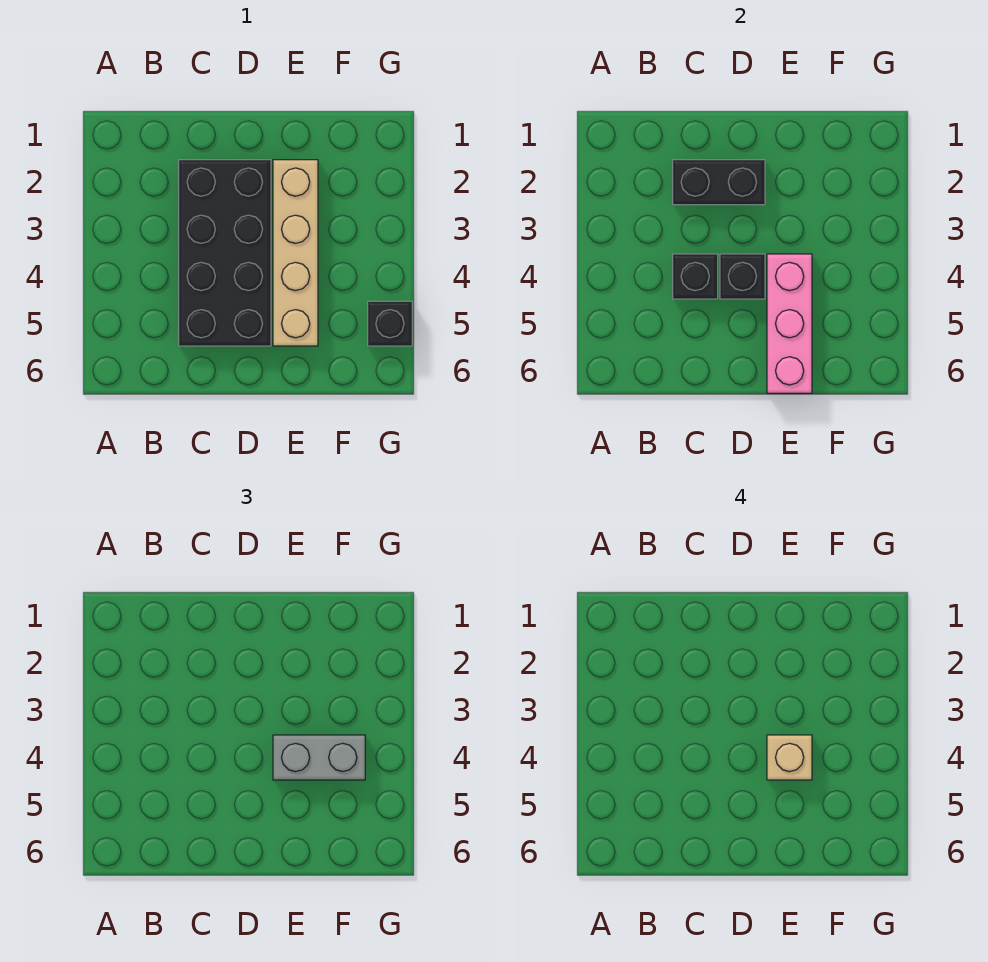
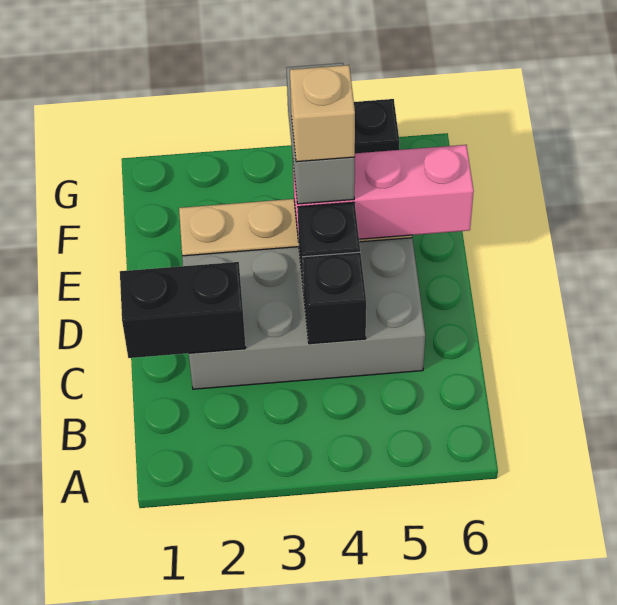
black 2x4 brick [179,160,271,346] -> grey 2x4 brick [182,238,425,389]
black 1x2 brick [673,160,765,205] -> black 1x2 brick turned to [120,262,246,358]

